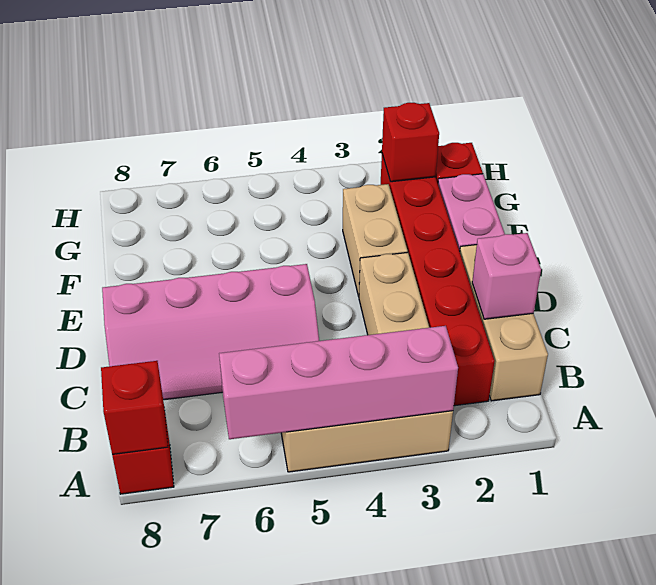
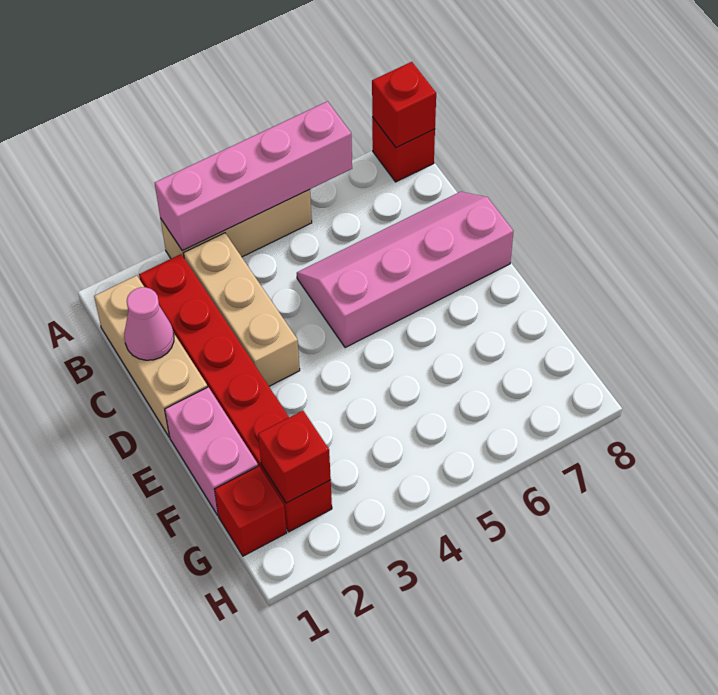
pink 1x1 brick [472,233,541,319] -> pink 1x1 cone [124,287,174,360]
tan 1x2 brick [343,184,408,296] -> none

